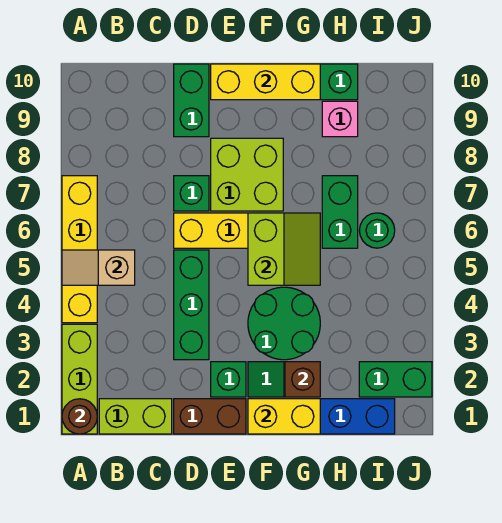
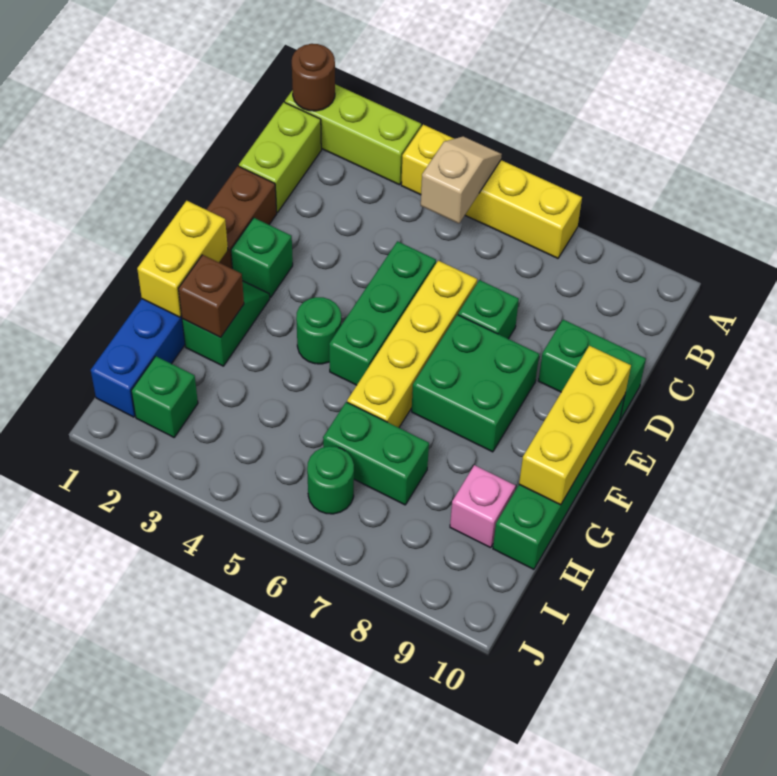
green 1x3 brick [174,250,209,360] -> green 1x3 brick turned to [329,241,436,385]
lime 2x2 brick [211,138,283,211] -> green 2x2 brick [412,315,539,452]
green 2x2 round brick [248,287,320,360] -> green 1x1 round brick [296,297,341,364]
lime 2x2 slope [248,213,320,285] -> none
green 1x2 brick [359,362,432,397] -> green 1x1 brick [132,356,198,437]

